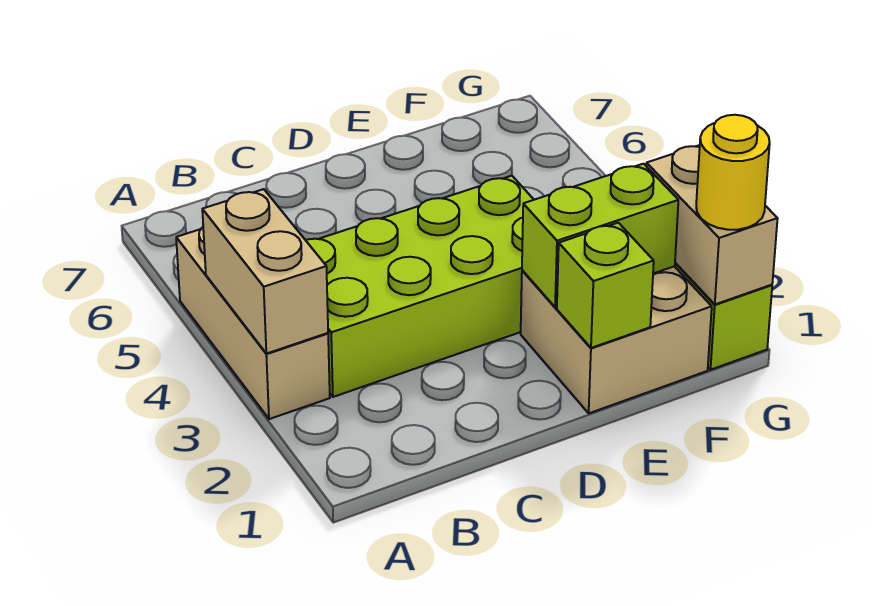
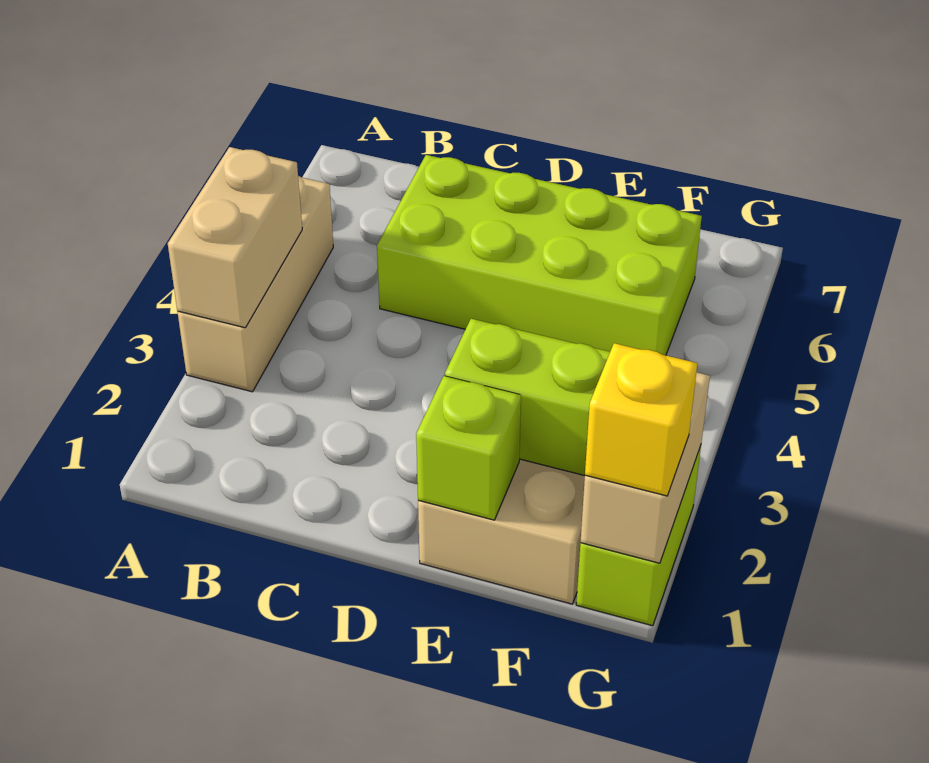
lime 2x4 brick [306,176,534,397] -> lime 2x4 brick moved to [377,155,702,355]
yellow 1x1 round brick [696,115,770,230] -> yellow 1x1 brick [585,343,697,496]

